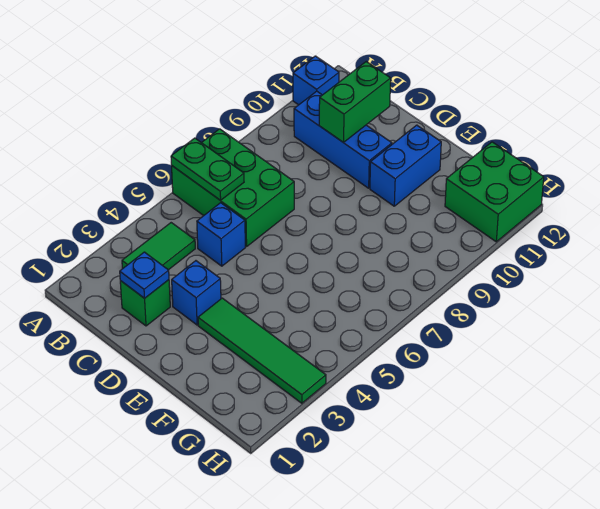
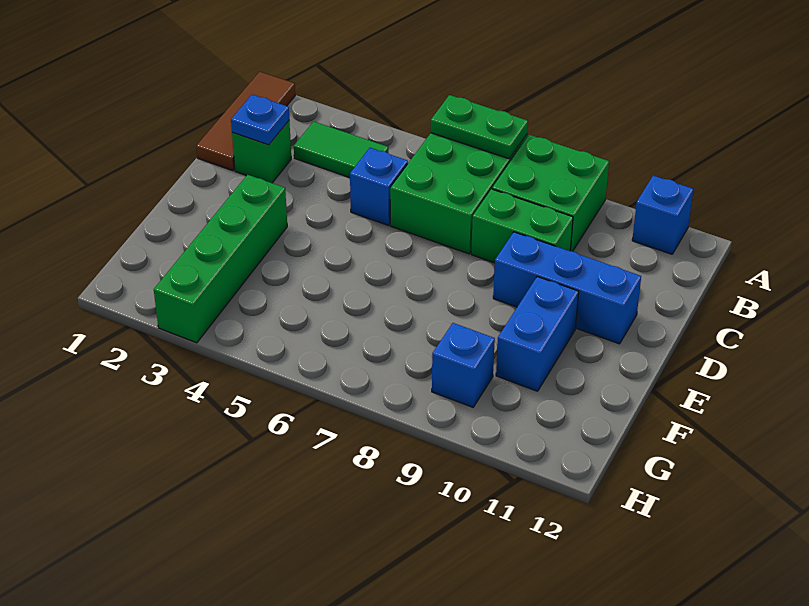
none -> brown 1x3 tile [196,72,295,171]
green 1x2 plate [171,138,244,200] -> green 1x2 plate turned to [431,95,528,159]
blue 1x3 brick [294,91,392,188] -> blue 1x3 brick turned to [493,232,641,344]
green 1x2 brick [319,62,391,143] -> green 1x2 brick moved to [471,189,573,263]
blue 1x1 brick [172,261,221,325] -> blue 1x1 brick moved to [432,323,495,407]
green 1x4 tile [198,298,326,403] -> green 1x4 brick [154,175,287,343]
blue 1x2 brick [370,125,441,206] -> blue 1x2 brick turned to [496,277,579,391]
green 2x2 brick [445,142,544,242] -> green 2x2 brick moved to [492,135,609,251]

